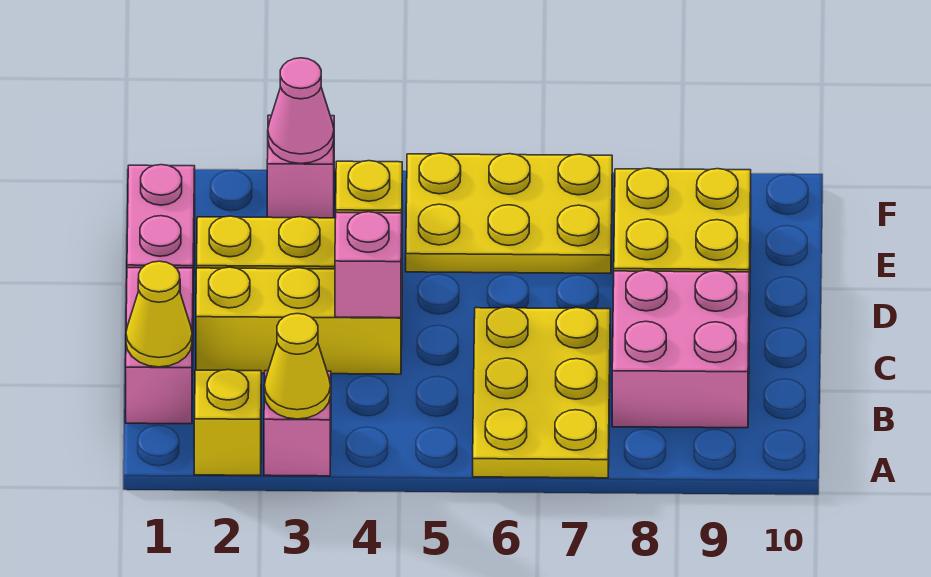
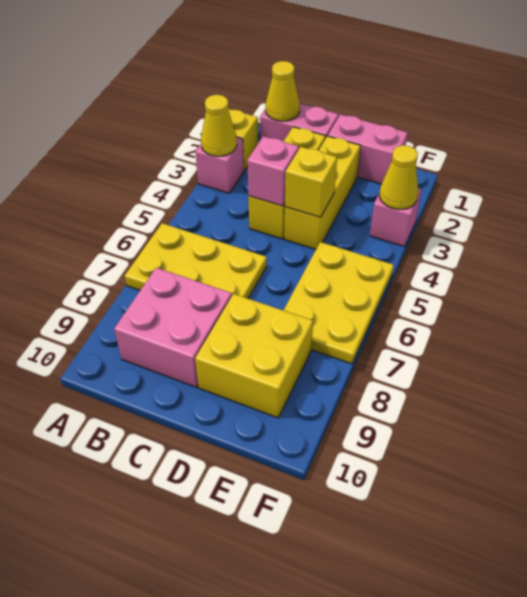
pink 1x1 cone [268,58,334,164] -> yellow 1x1 cone [379,145,418,209]

